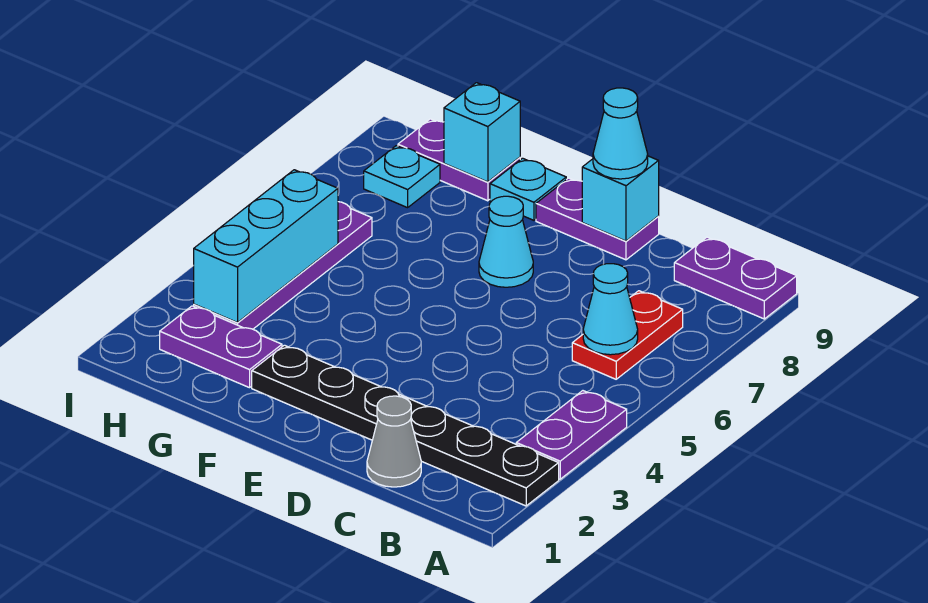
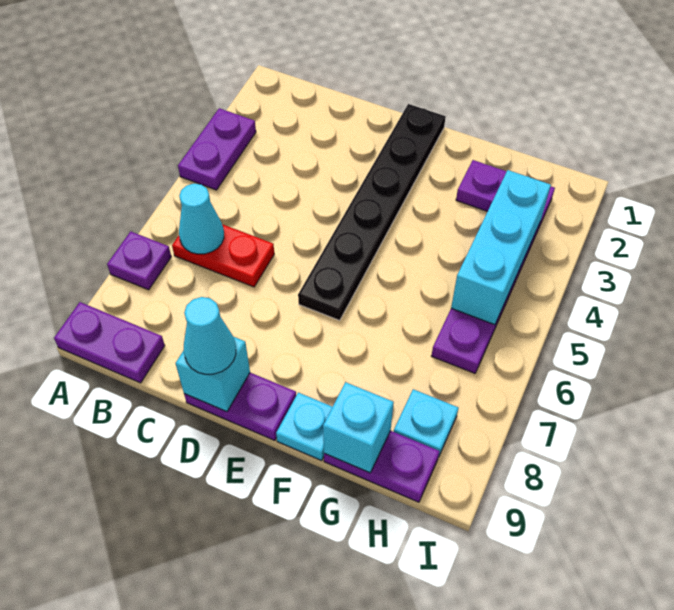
black 1x6 plate [252,345,559,506] -> black 1x6 plate turned to [298,104,446,320]
none -> purple 1x1 plate [107,231,171,290]
red 1x2 plate [572,291,683,379] -> red 1x2 plate turned to [172,224,274,287]
grey 1x1 cone [367,396,421,487] -> none
cyan 1x1 cone [479,196,533,287] -> none

